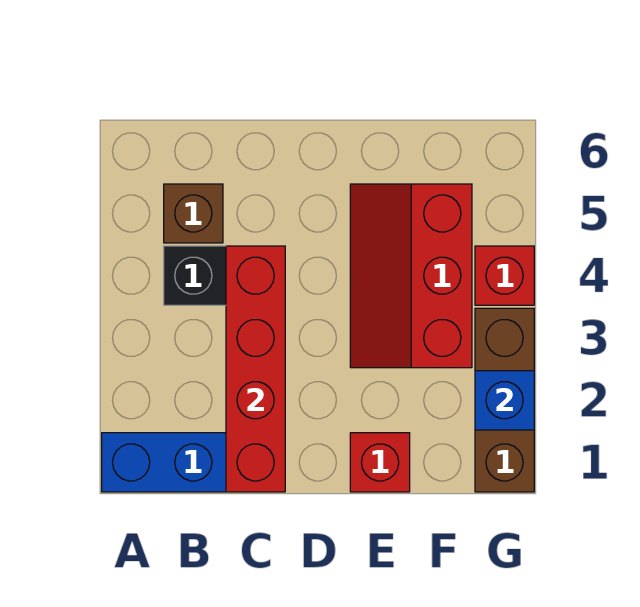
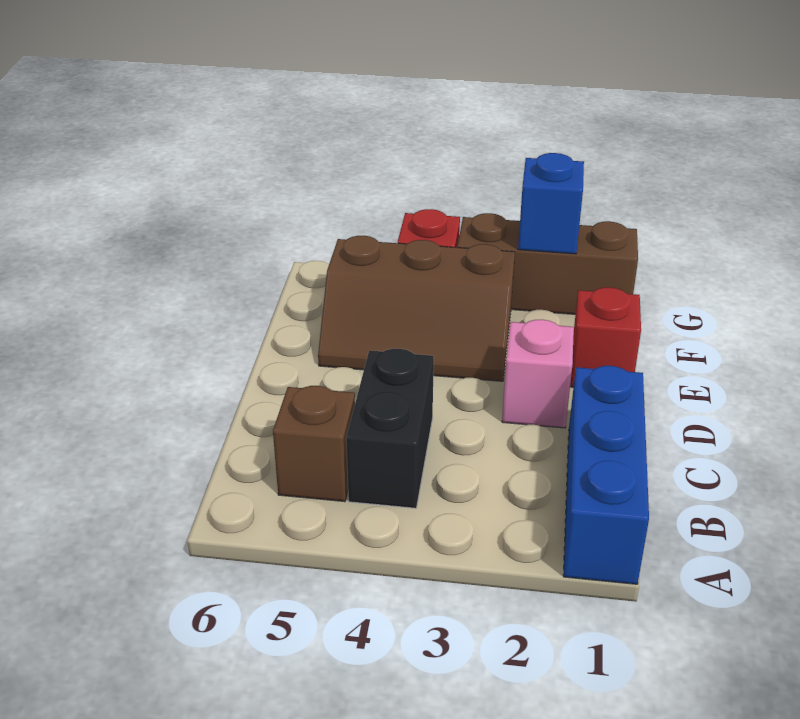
red 1x4 brick [226,246,285,492] -> none
none -> pink 1x1 brick [502,319,574,428]
red 2x3 slope [350,184,472,368] -> brown 2x3 slope [318,236,515,381]

